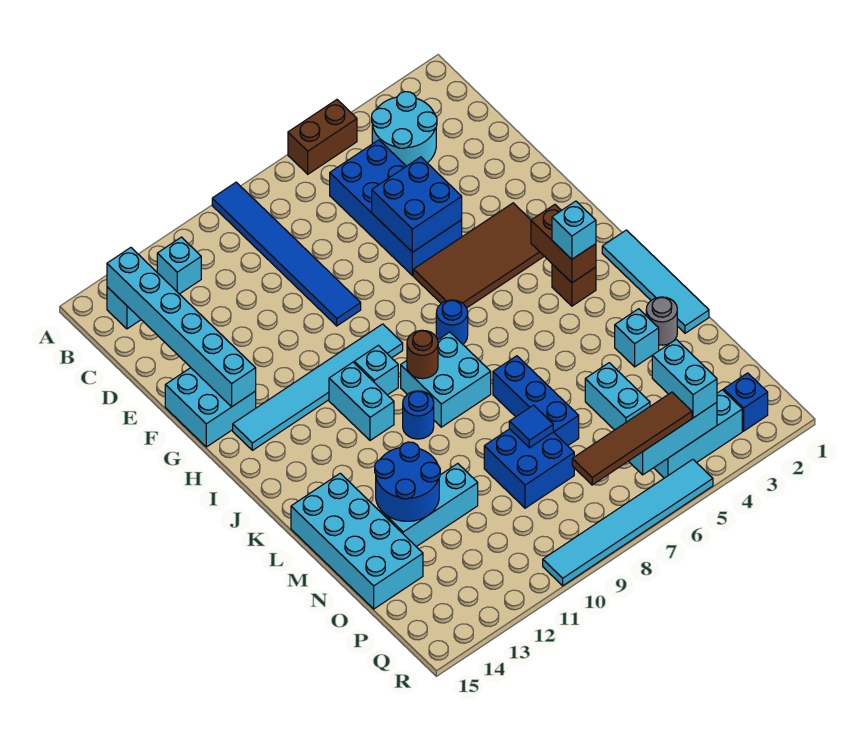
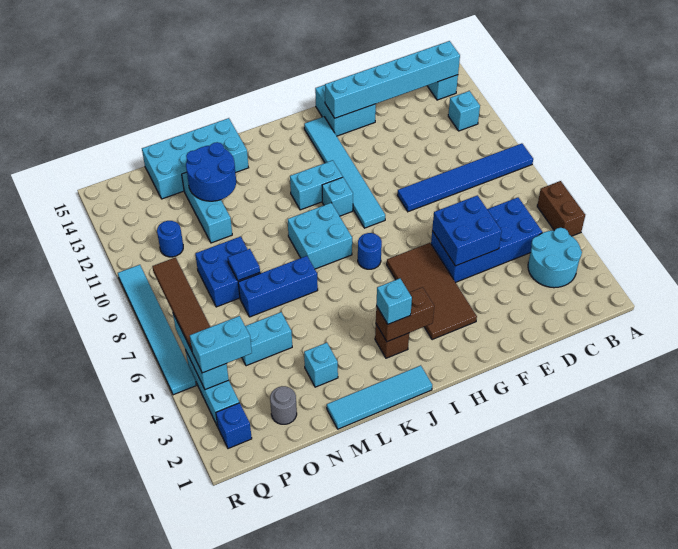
brown 1x1 round brick [407,330,438,379] -> none
blue 1x1 round brick [403,391,434,439] -> blue 1x1 round brick moved to [157,221,183,257]
grey 1x1 round brick [646,297,677,345] -> grey 1x1 round brick moved to [270,386,297,424]

